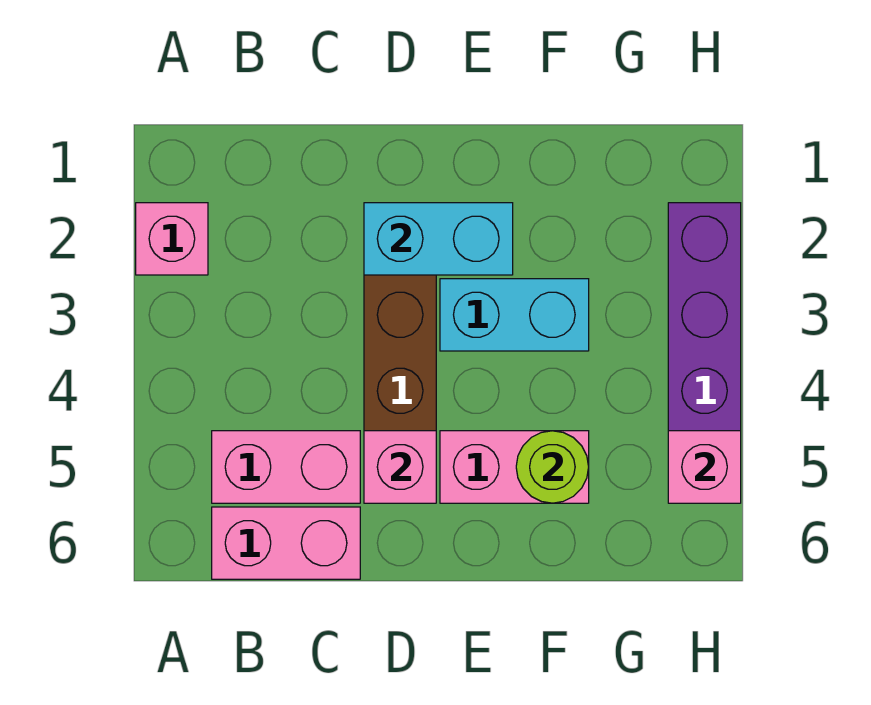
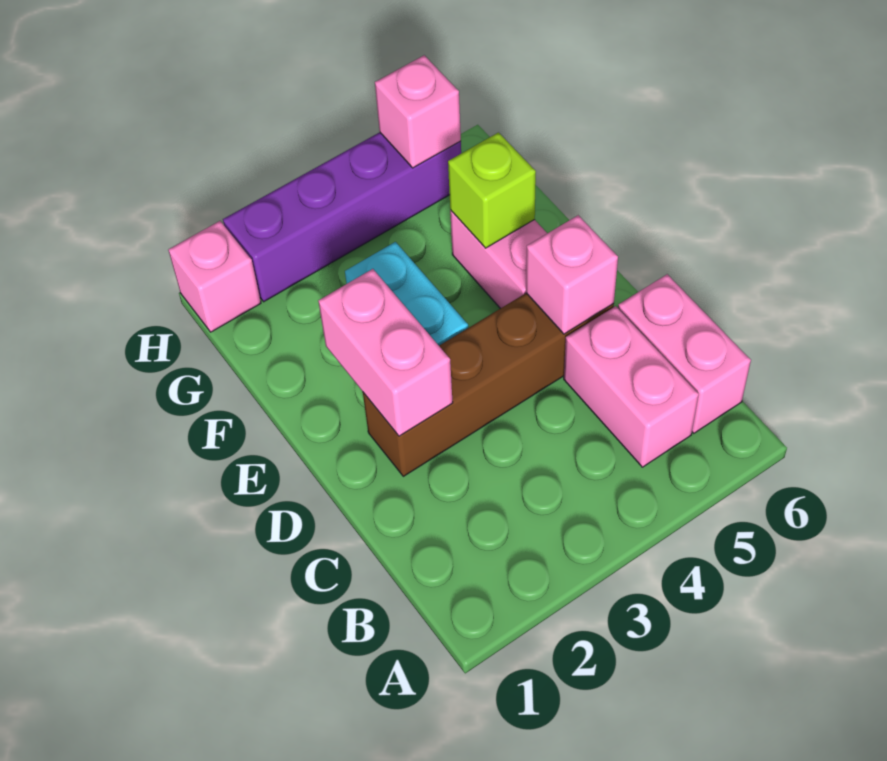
pink 1x1 brick [136,203,208,275] -> pink 1x1 brick moved to [168,221,261,332]
cyan 1x2 brick [364,203,513,275] -> pink 1x2 brick [318,269,453,436]
lime 1x1 round brick [516,431,589,503] -> lime 1x1 brick [448,133,536,248]

